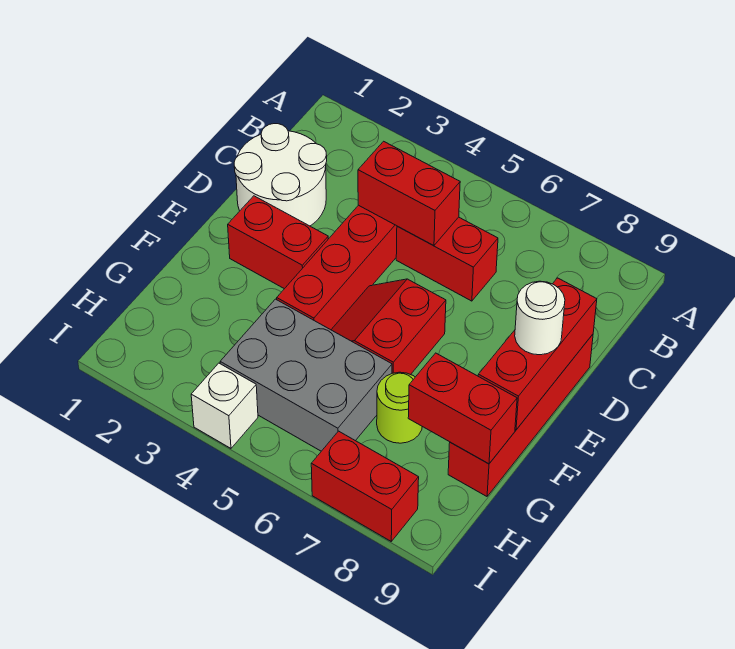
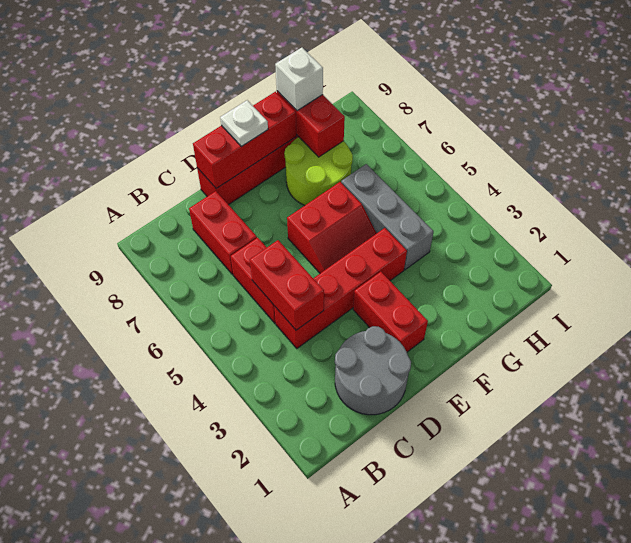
white 2x2 round brick [234,124,327,226] -> grey 2x2 round brick [335,326,411,415]
white 1x1 round brick [515,281,565,355] -> white 1x1 plate [220,100,268,147]
grey 2x3 brick [220,299,392,451] -> grey 1x3 brick [341,164,434,270]
lime 1x1 round brick [377,372,422,443] -> lime 2x2 round brick [284,137,353,206]
white 1x1 brick [191,363,258,448] -> white 1x1 brick moved to [275,48,323,111]
red 1x2 brick [311,431,419,541] -> red 1x2 brick moved to [189,191,257,274]

